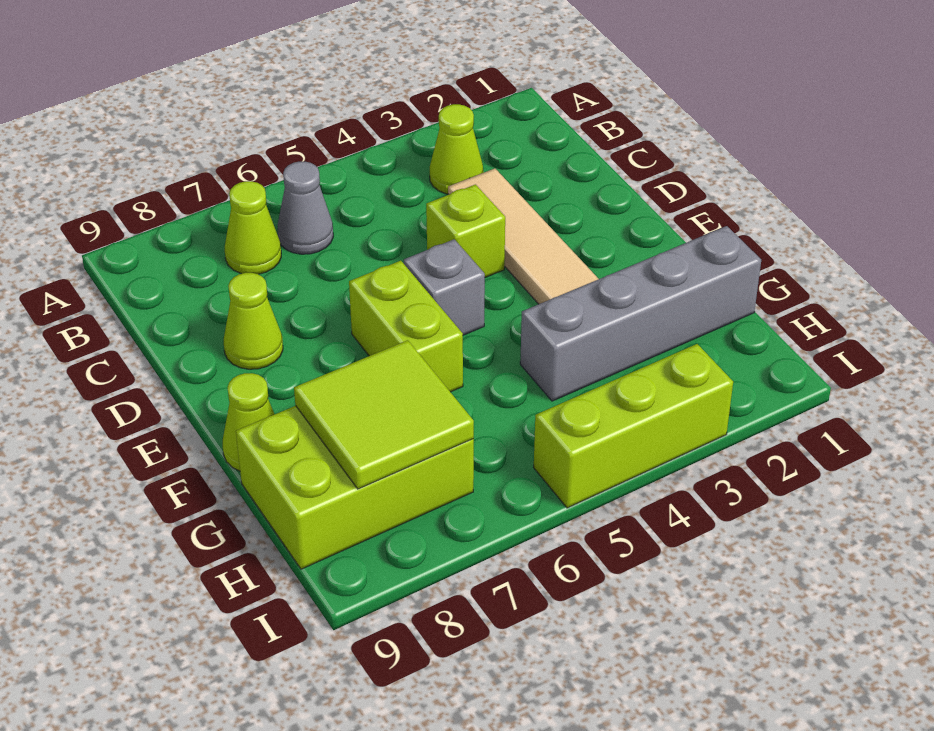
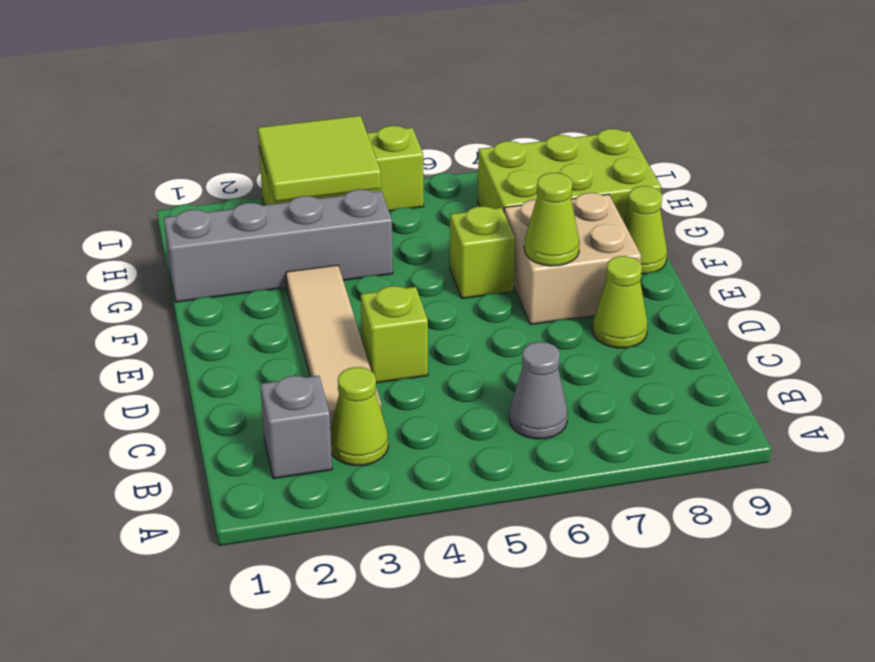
lime 1x1 cone [225,181,281,274] -> lime 1x1 cone moved to [524,173,580,266]
grey 1x1 brick [404,239,485,335] -> grey 1x1 brick moved to [260,376,332,479]
lime 1x2 brick [349,261,463,392] -> lime 1x1 brick [450,206,515,299]
none -> tan 2x2 brick [504,193,641,325]
lime 2x2 tile [294,340,474,489] -> lime 2x2 tile moved to [258,116,381,202]

